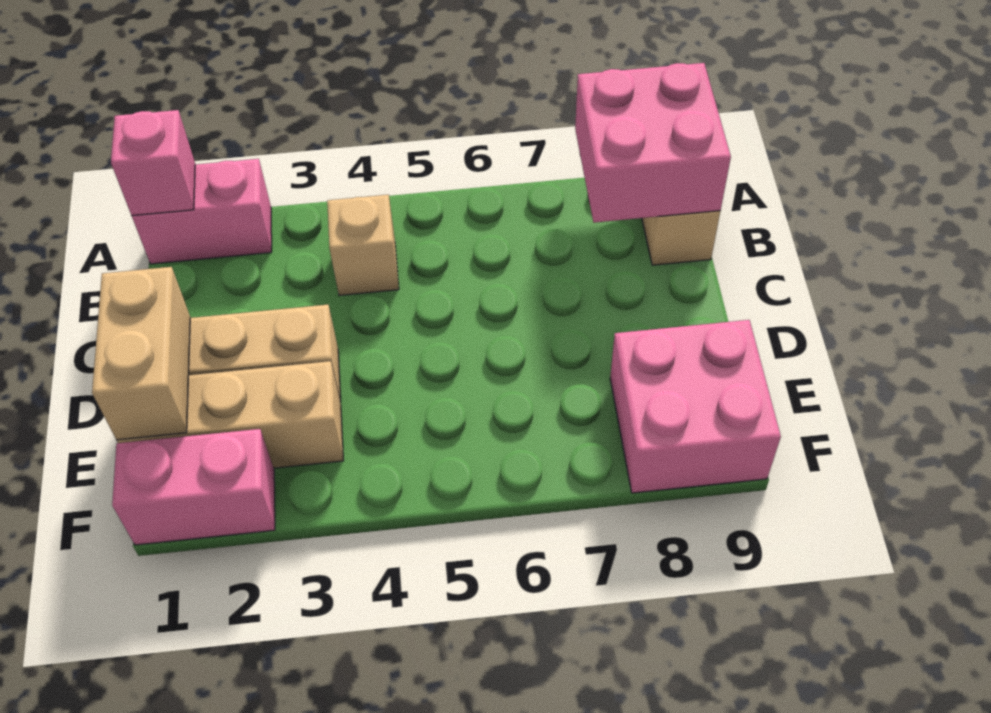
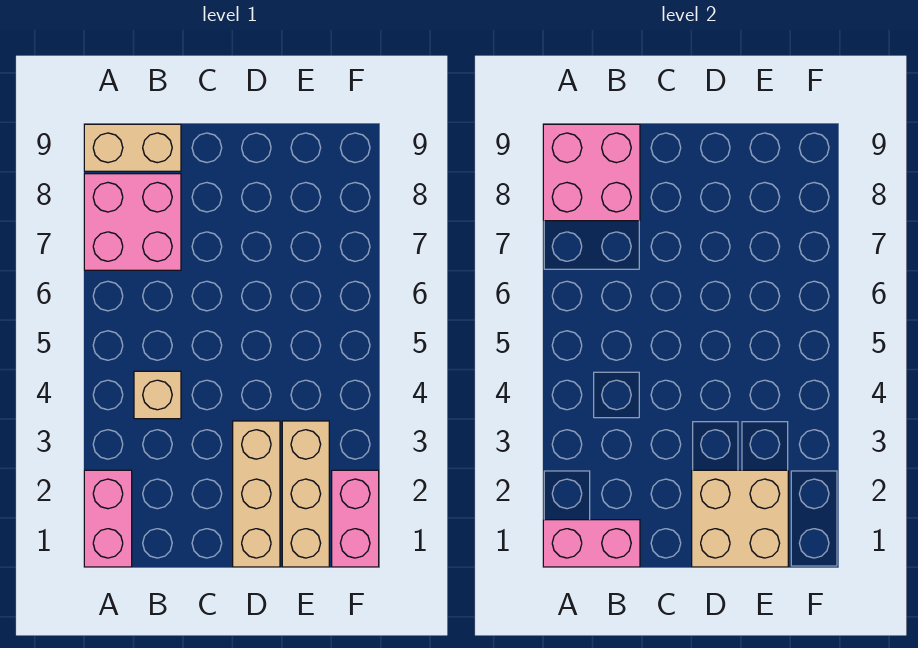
pink 1x1 brick [111,110,195,216] -> pink 1x2 brick [543,520,640,567]
tan 1x2 brick [92,267,190,440] -> tan 2x2 brick [692,470,788,567]
pink 2x2 brick [610,320,781,493] -> pink 2x2 brick moved to [84,174,181,270]

